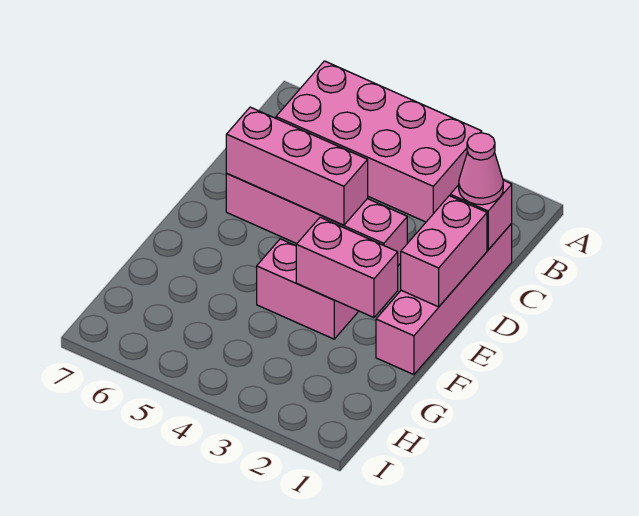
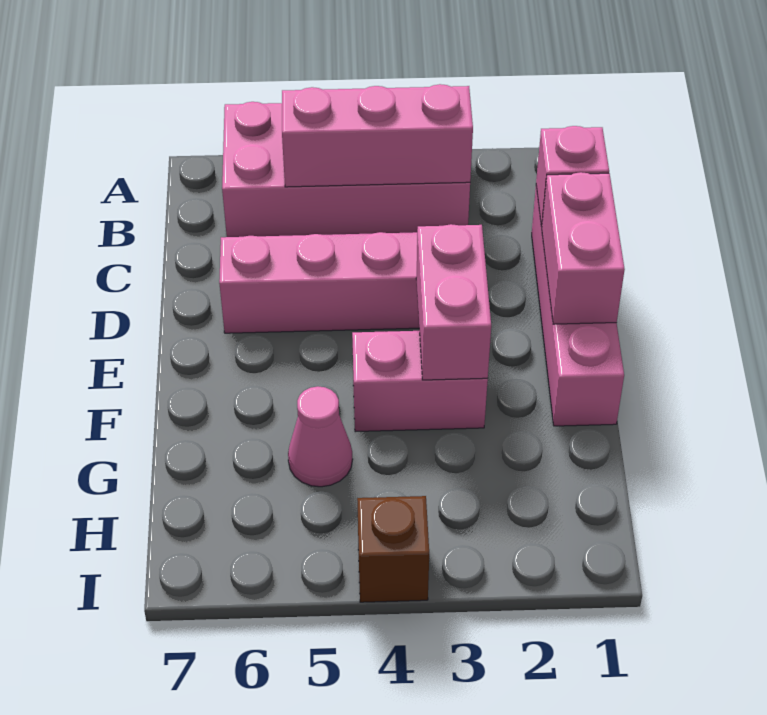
pink 1x1 cone [459,133,503,205] -> pink 1x1 cone moved to [288,386,353,487]
pink 1x3 brick [226,107,368,225] -> pink 1x3 brick moved to [282,84,473,187]
pink 1x2 brick [296,217,398,318] -> pink 1x2 brick turned to [416,224,491,380]
none -> brown 1x1 brick [357,496,429,602]

